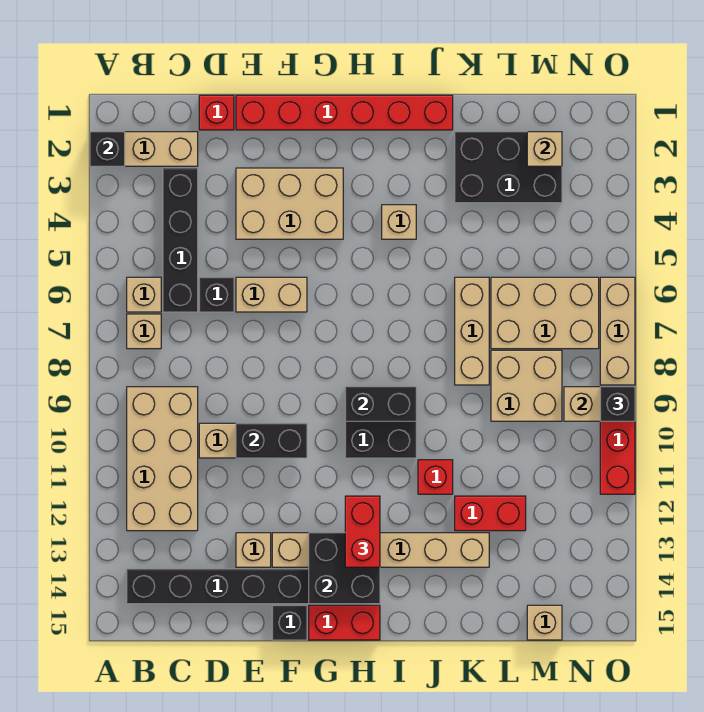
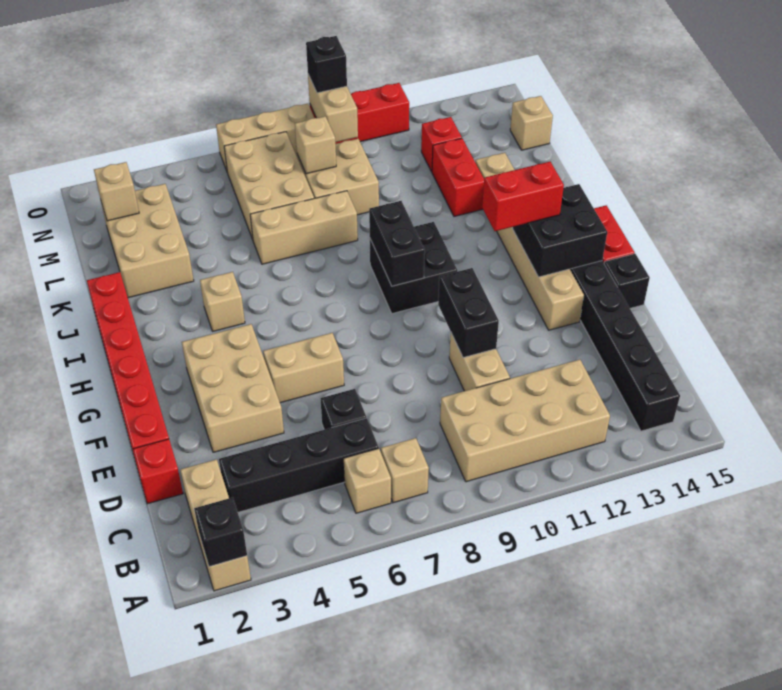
tan 1x2 brick [236,277,307,312] -> tan 1x2 brick turned to [263,333,344,403]
tan 1x1 brick [236,533,271,567] -> tan 1x1 brick moved to [295,116,336,174]
red 1x1 brick [418,460,453,494] -> red 1x1 brick moved to [421,117,462,172]
black 2x3 brick [455,132,562,203] -> tan 2x3 brick [102,184,194,298]

